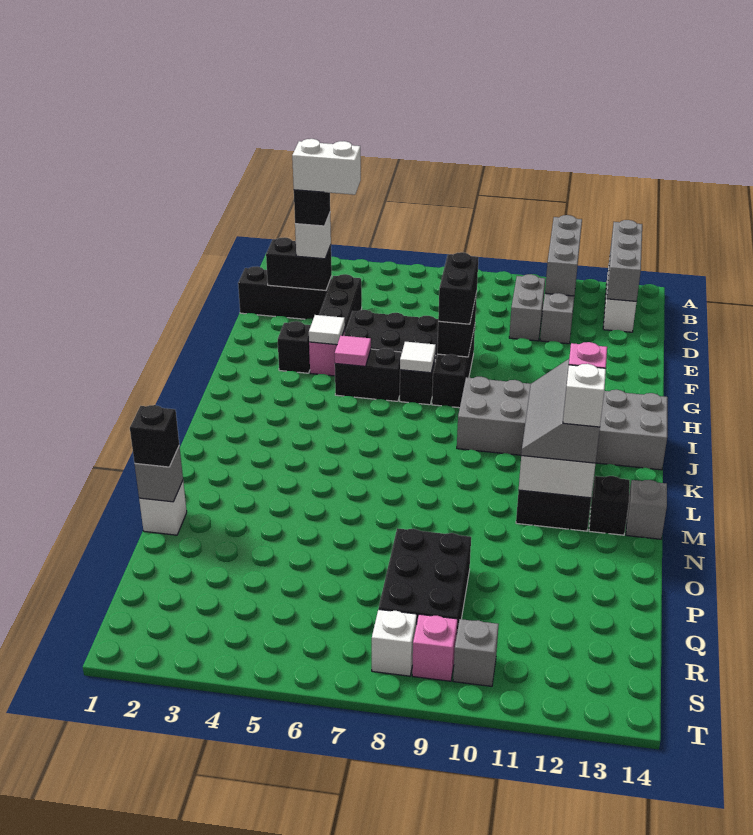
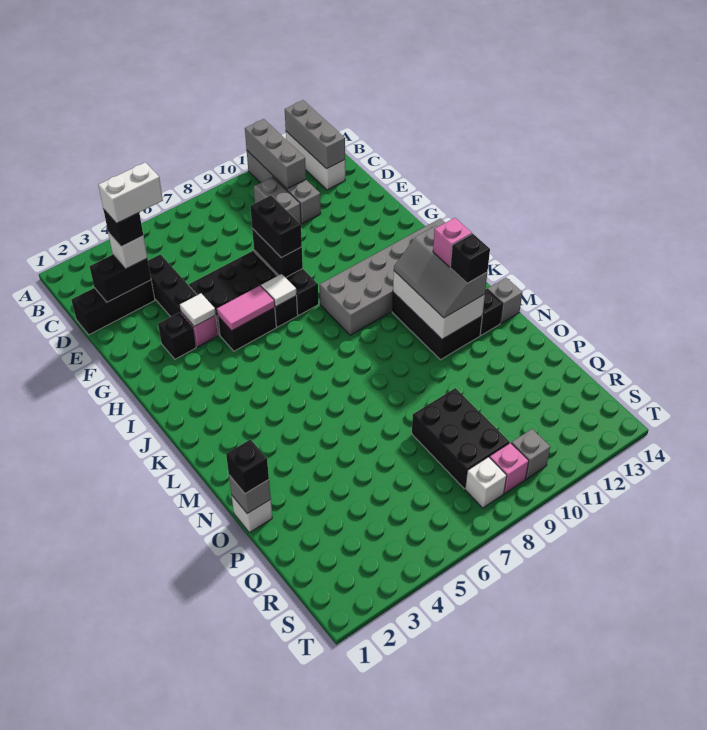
pink 1x1 tile [335,335,371,366] -> pink 1x2 tile [217,286,275,331]
white 1x1 brick [563,364,606,427] -> black 1x1 brick [450,234,490,283]

